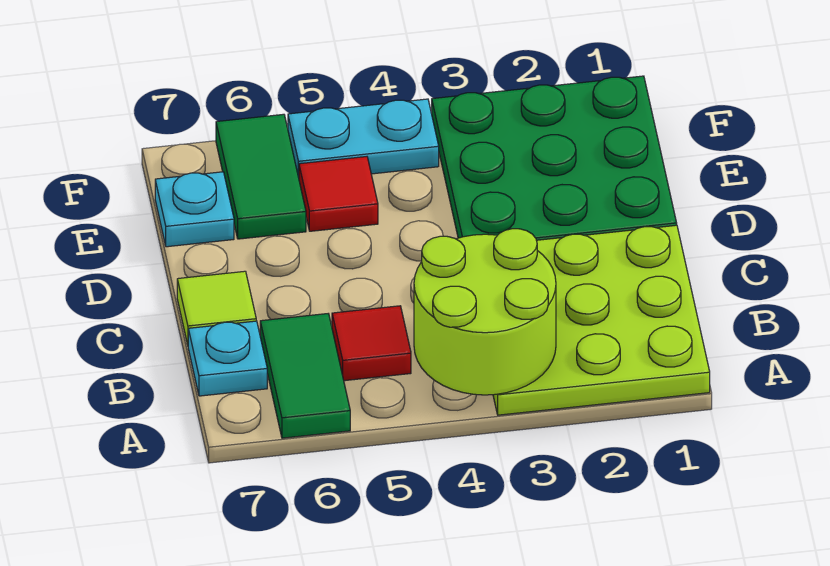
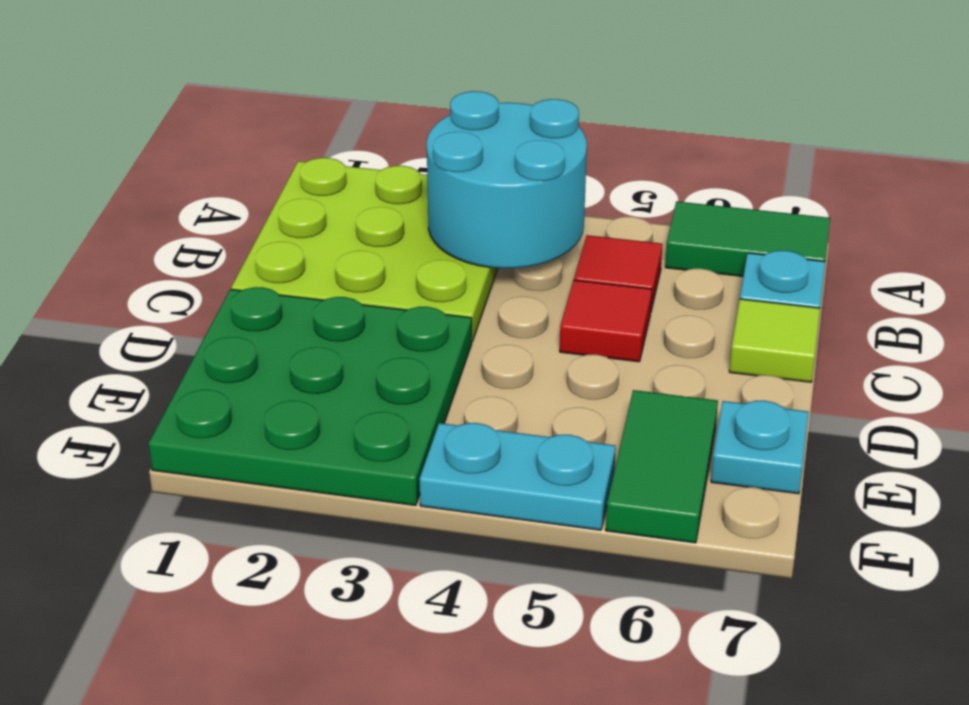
lime 2x2 round brick [414,229,556,395] -> cyan 2x2 round brick [427,91,587,268]
green 1x2 tile [260,314,350,438] -> green 1x2 tile turned to [665,201,830,276]
red 1x1 tile [299,157,378,231] -> red 1x1 tile moved to [560,280,652,362]

